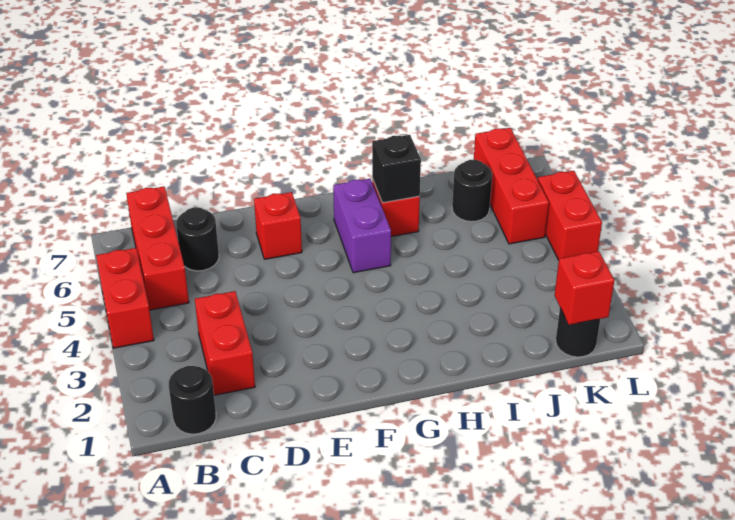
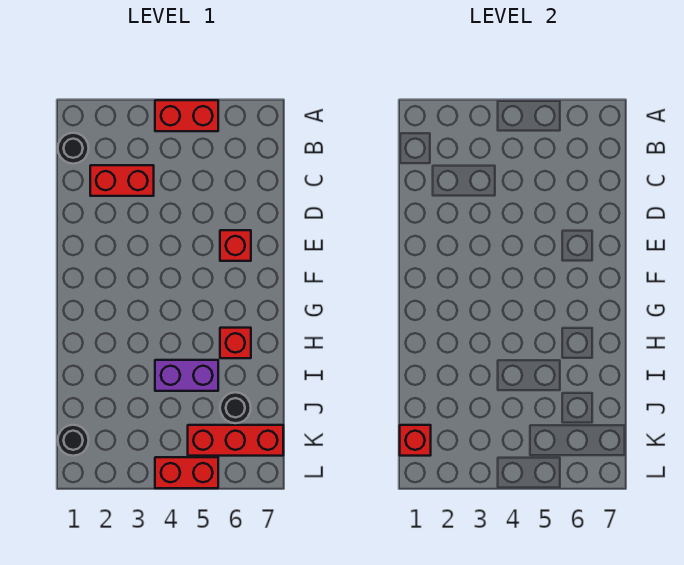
red 1x3 brick [126,187,189,310] -> none
black 1x1 round brick [176,208,219,271] -> none
purple 1x2 brick [333,179,391,273] -> purple 1x2 brick moved to [155,360,218,391]
black 1x1 brick [372,135,421,203] -> none

